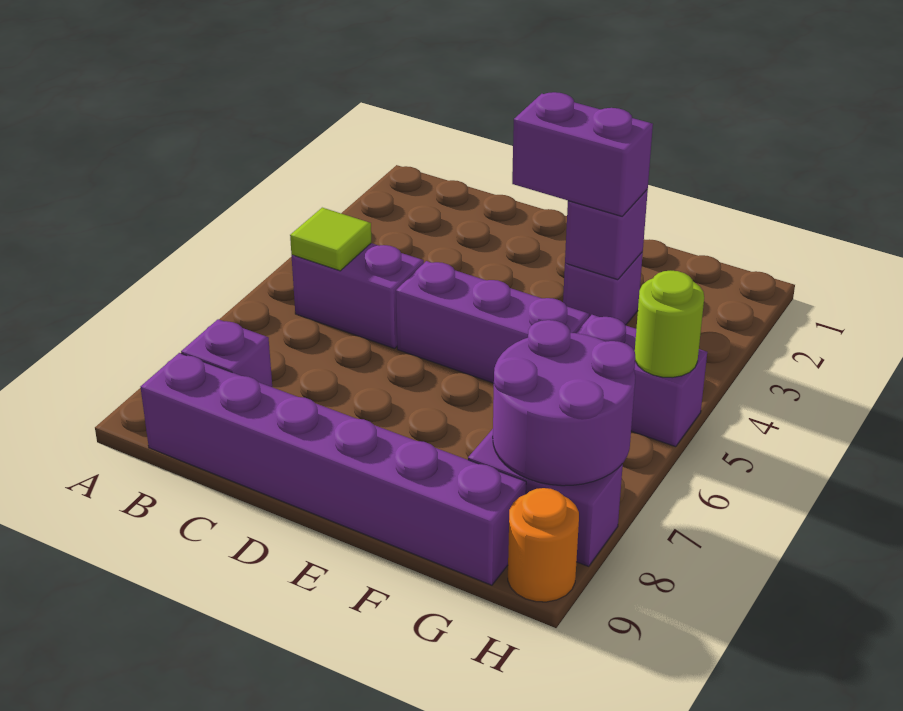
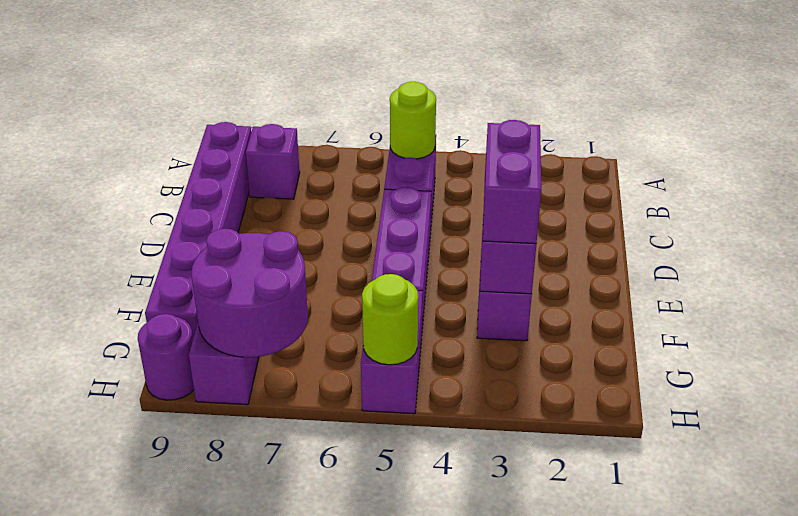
lime 1x1 tile [290,208,372,271] -> lime 1x1 round brick [390,82,436,159]
orange 1x1 round brick [508,488,579,602] -> purple 1x1 round brick [138,314,194,400]

